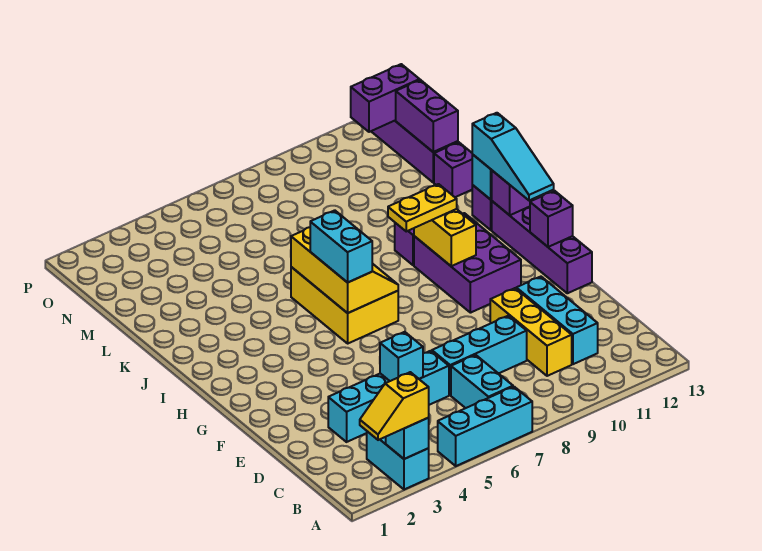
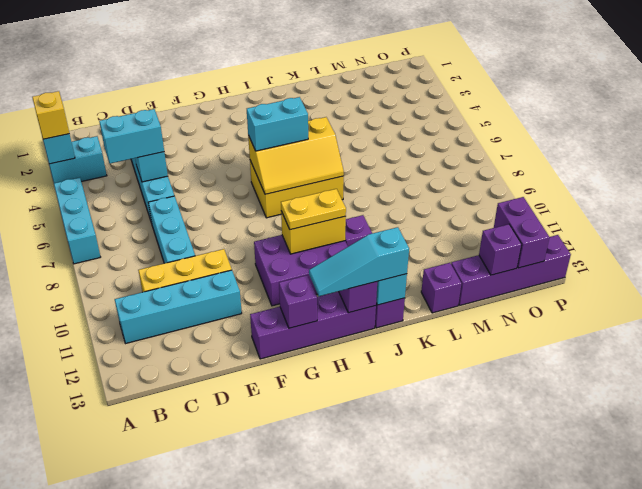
cyan 1x2 brick [451,355,513,408] -> cyan 1x2 brick moved to [99,109,164,164]
cyan 1x3 brick [516,277,598,364] -> cyan 1x4 brick [115,270,242,344]
yellow 1x2 plate [388,184,457,231] -> yellow 1x2 plate turned to [281,189,346,230]
purple 1x2 brick [396,80,458,152] -> purple 1x1 brick [479,224,522,275]

